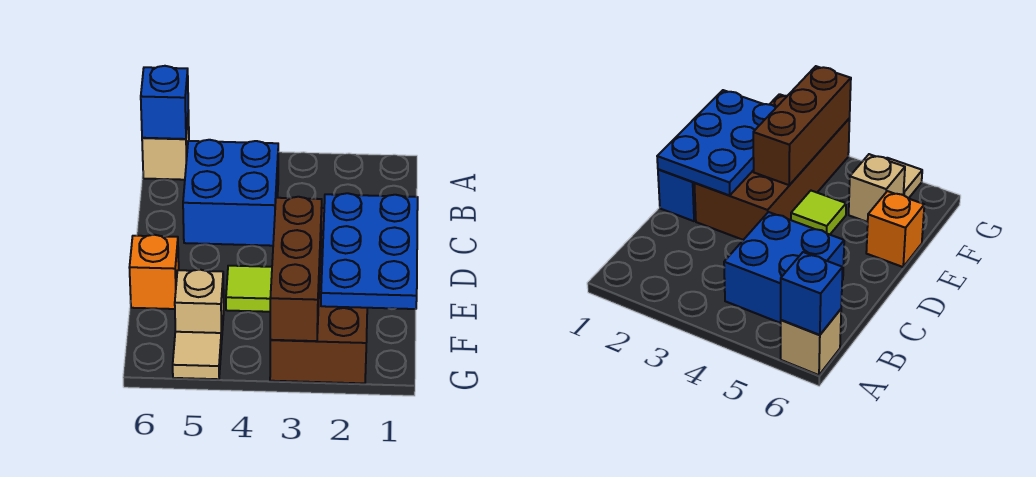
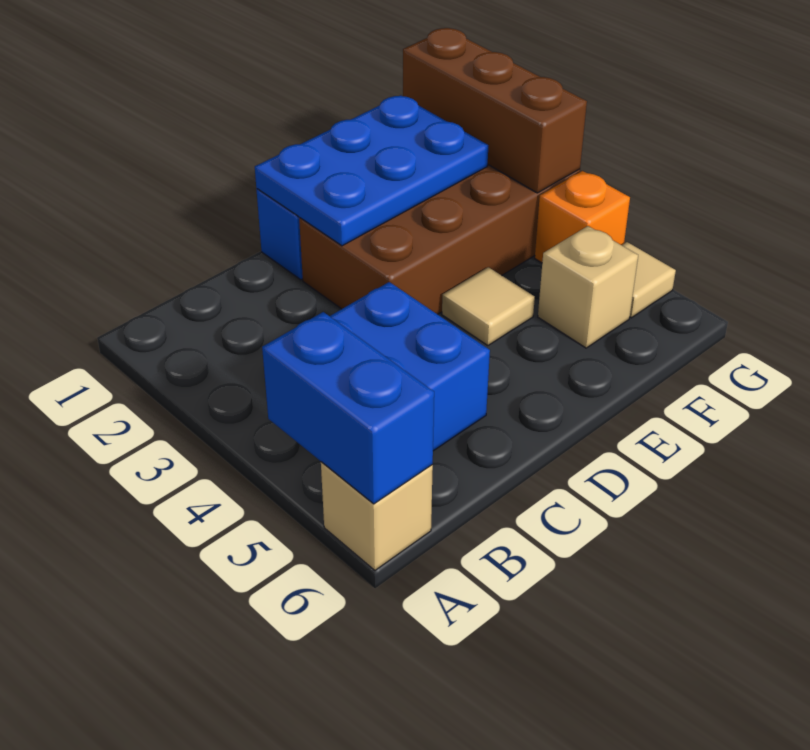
blue 1x1 brick [141,66,188,139] -> blue 1x2 brick [262,312,434,504]
brown 1x3 brick [270,197,322,341] -> brown 1x3 brick turned to [403,28,587,193]
lime 1x1 tile [226,266,272,312] -> tan 1x1 tile [442,267,535,346]
orange 1x1 brick [129,235,179,309] -> orange 1x1 brick moved to [535,171,630,263]

